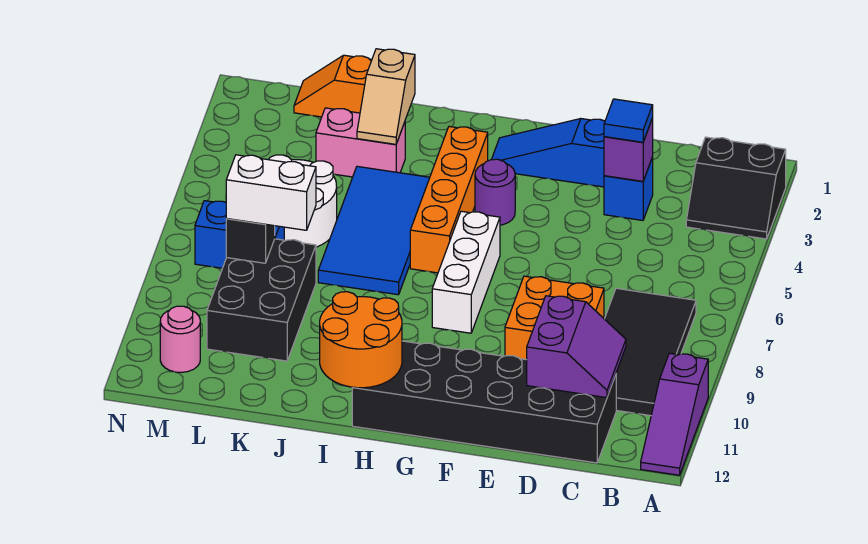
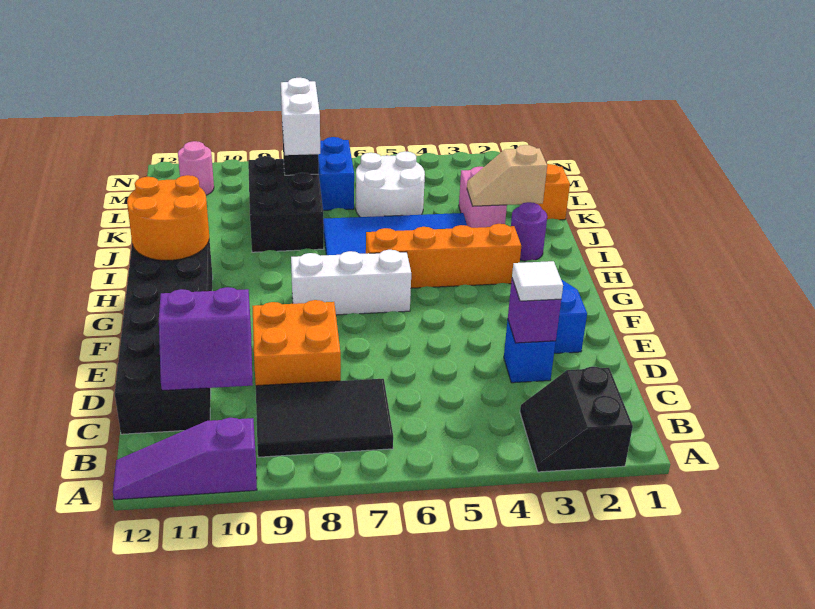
black 2x4 tile [605,288,696,416] -> black 2x3 tile [256,379,393,457]
blue 1x1 tile [604,99,653,142] -> white 1x1 tile [512,261,563,301]
purple 1x1 round brick [475,159,515,225] -> purple 1x1 round brick moved to [511,202,547,261]
black 2x3 brick [207,239,316,361] -> black 2x3 brick turned to [248,156,324,252]

